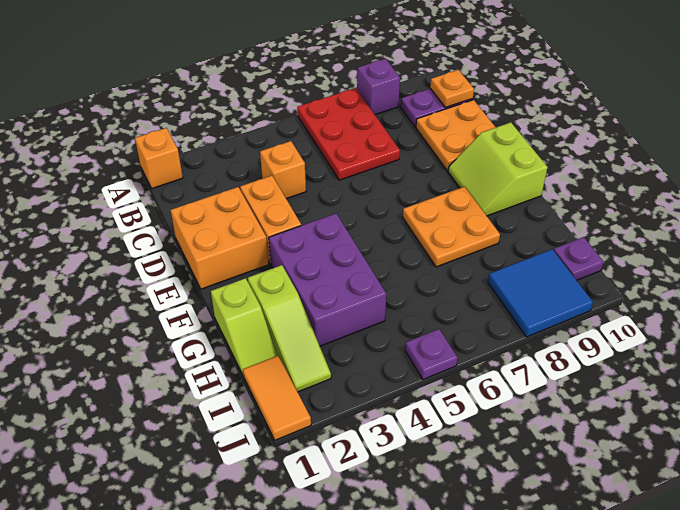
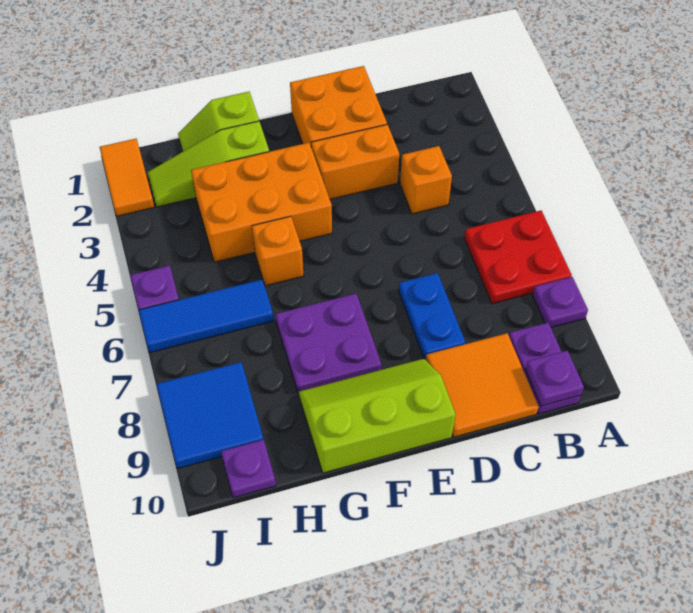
orange 1x1 brick [135,128,183,189] -> orange 1x1 brick moved to [252,216,304,286]
red 2x3 plate [297,88,400,180] -> red 2x2 plate [464,211,572,304]
purple 1x1 brick [357,59,400,115] -> purple 1x1 plate [533,277,588,327]
orange 1x1 plate [430,70,474,108] -> purple 1x1 plate [525,351,584,406]
orange 2x2 plate [416,100,496,171] -> orange 2x2 tile [426,333,539,437]
none -> blue 1x2 plate [399,273,465,360]
lime 2x2 slope [448,122,548,216] -> lime 2x3 slope [299,359,456,473]
purple 2x3 brick [269,214,386,346] -> orange 2x3 brick [191,143,332,262]
orange 2x2 plate [403,187,500,267] -> purple 2x2 plate [275,294,381,394]
none -> blue 1x3 tile [139,280,274,352]
orange 1x2 tile [243,356,311,440] -> orange 1x2 tile turned to [100,139,154,216]

